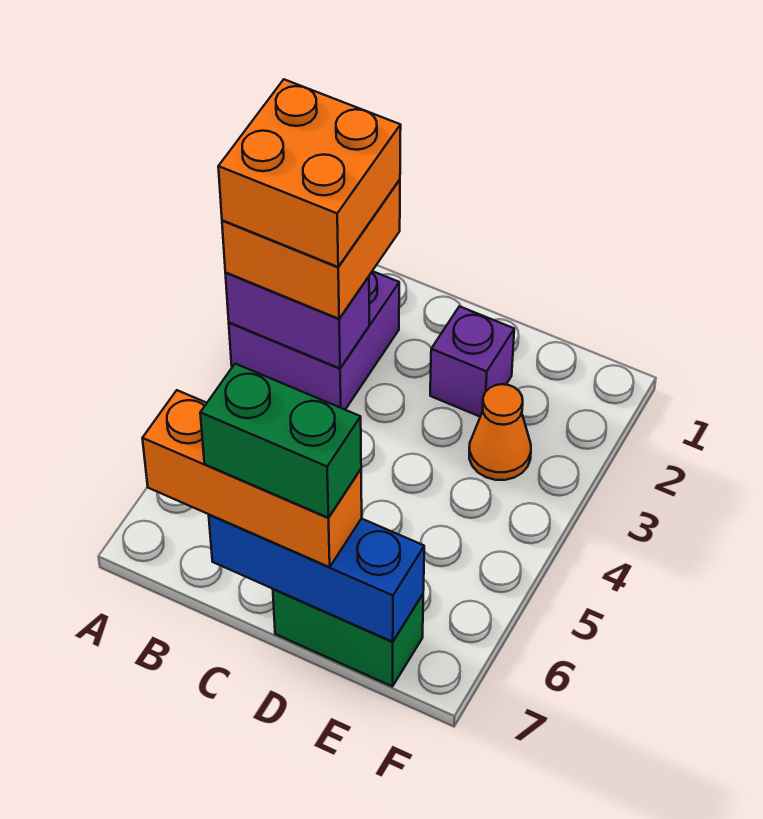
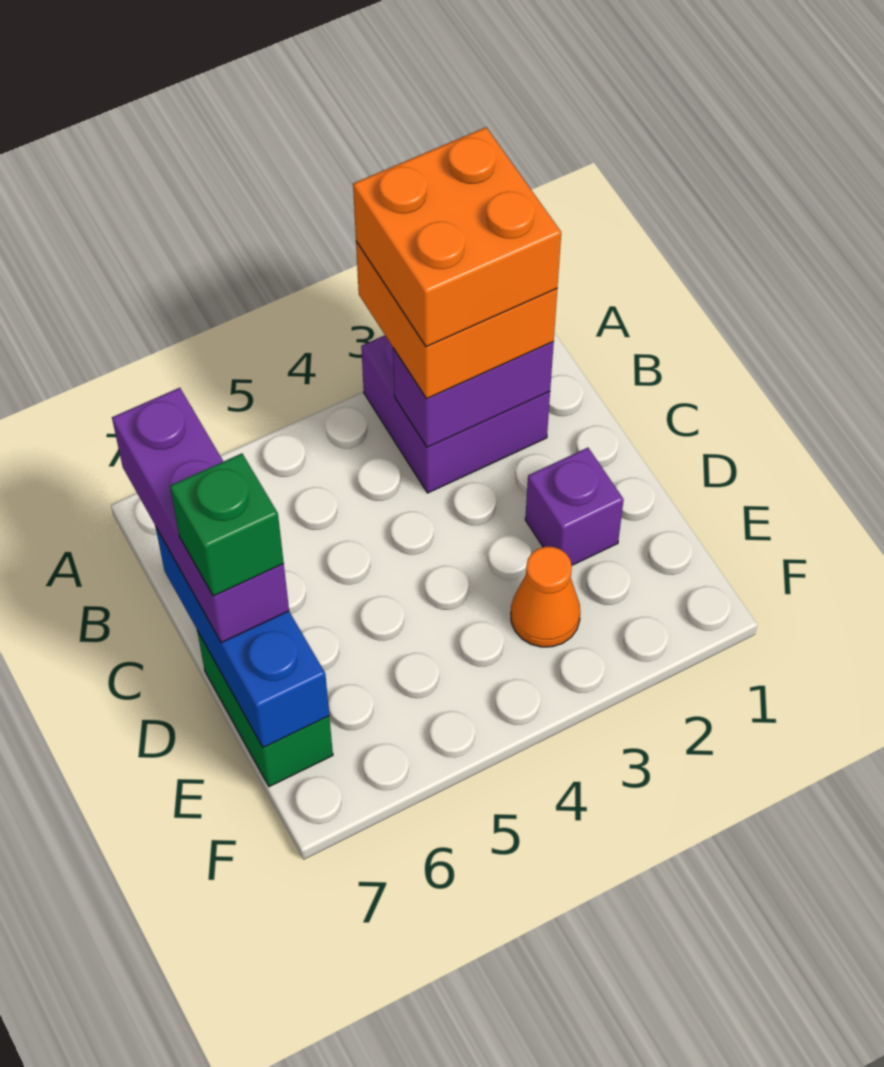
purple 1x2 brick [225,273,369,368] -> purple 1x2 brick turned to [393,342,554,448]
orange 1x3 brick [142,390,362,567] -> purple 1x3 brick [112,388,289,643]
green 1x2 brick [200,364,361,518] -> green 1x1 brick [170,453,284,596]

